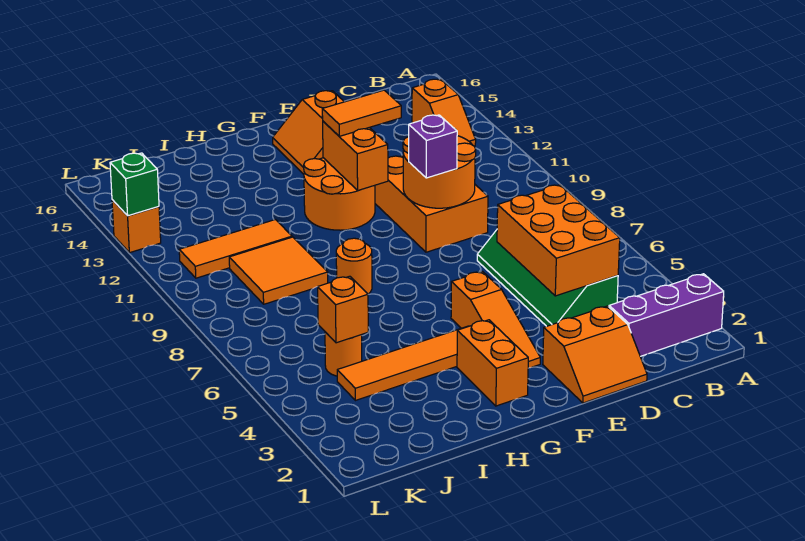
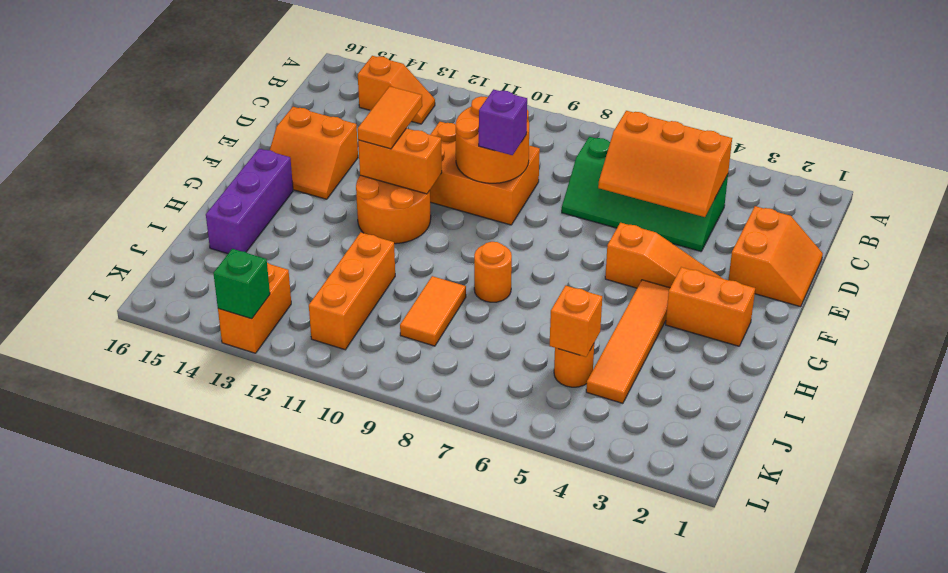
purple 1x3 brick [609,274,724,356] -> purple 1x3 brick moved to [206,149,293,254]
orange 2x3 brick [497,185,620,296] -> orange 2x3 slope [598,111,732,217]
orange 2x2 tile [229,237,328,304] -> orange 1x2 tile [400,276,466,346]
orange 1x3 tile [179,220,292,278] -> orange 1x3 brick [309,232,395,350]
orange 1x1 brick [112,200,161,253] -> orange 1x2 brick [218,263,291,353]

